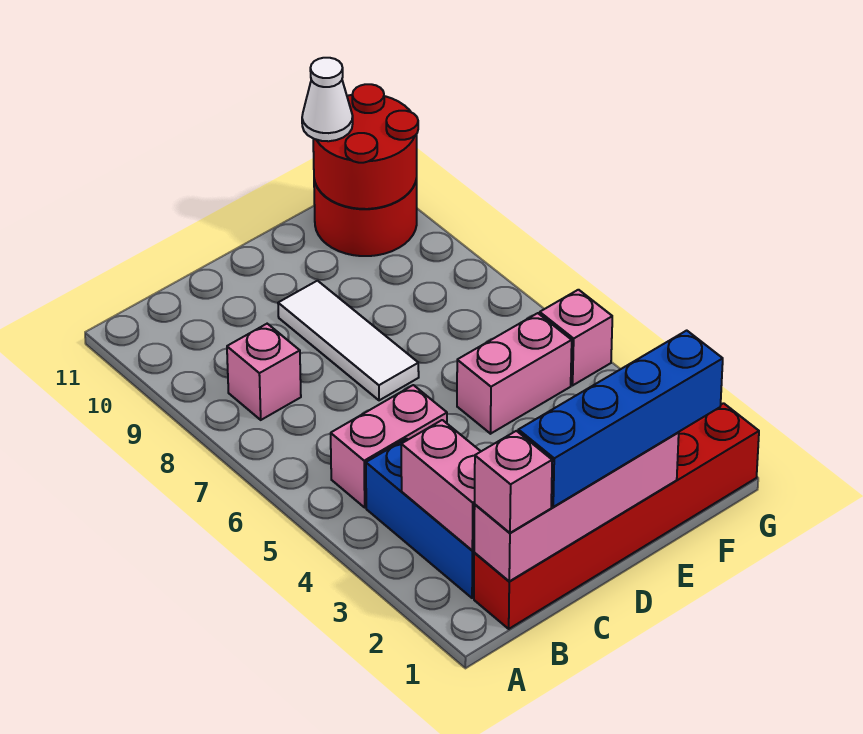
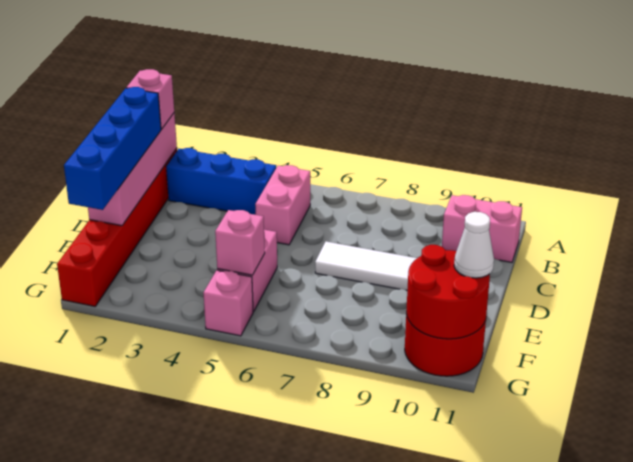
pink 1x2 brick [401,420,481,551] -> pink 1x2 brick moved to [442,195,522,262]
pink 1x1 brick [227,324,301,420] -> pink 1x1 brick moved to [215,210,265,275]

